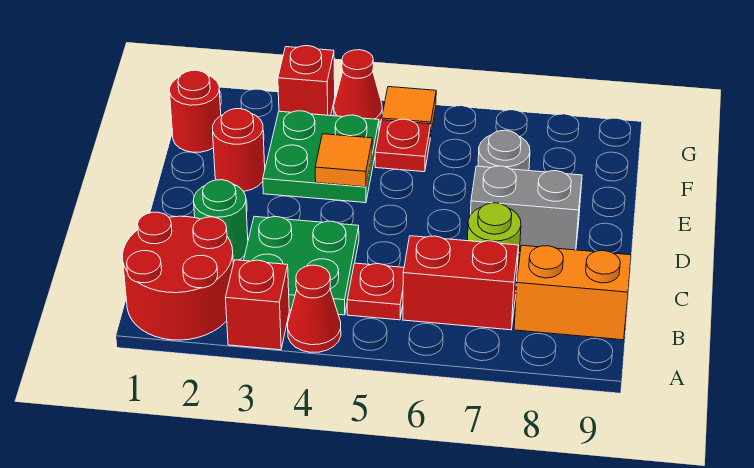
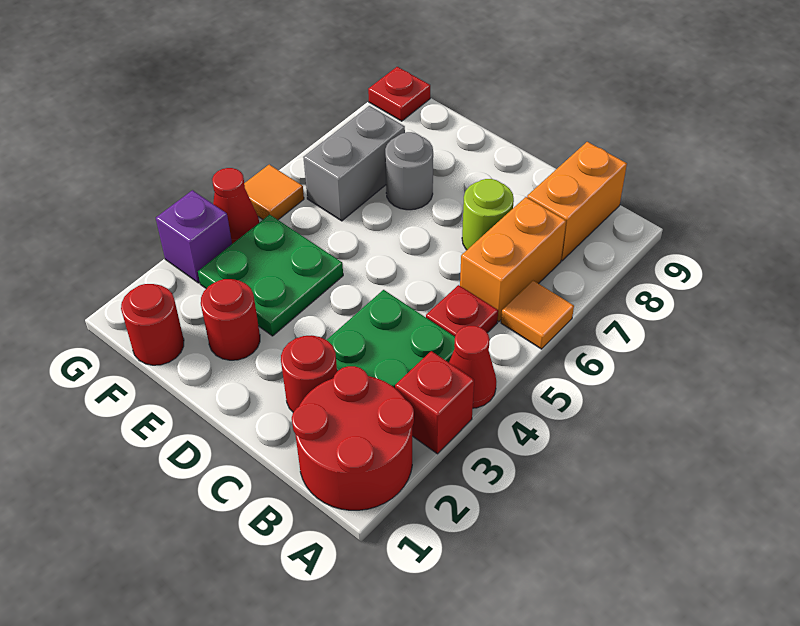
red 1x2 brick [403,236,519,330] -> orange 1x2 brick [460,197,566,322]
green 1x1 round brick [194,180,248,263] -> red 1x1 round brick [281,335,337,412]
grey 1x2 brick [471,166,582,251] -> grey 1x2 brick moved to [303,106,405,221]
orange 1x1 tile [315,134,372,187] -> orange 1x1 tile moved to [501,281,574,349]
red 1x1 plate [375,119,431,172] -> red 1x1 plate moved to [368,67,430,121]
red 1x1 brick [278,46,335,116] -> purple 1x1 brick [156,190,232,283]

